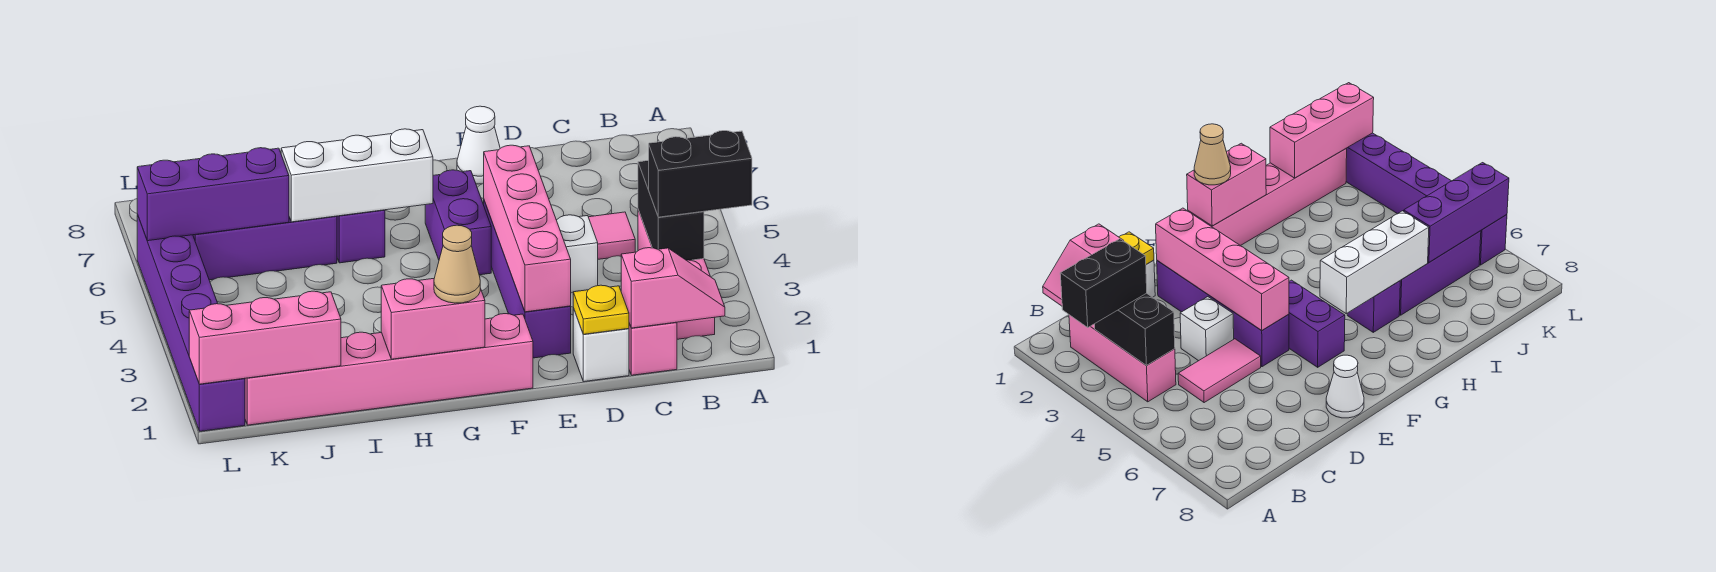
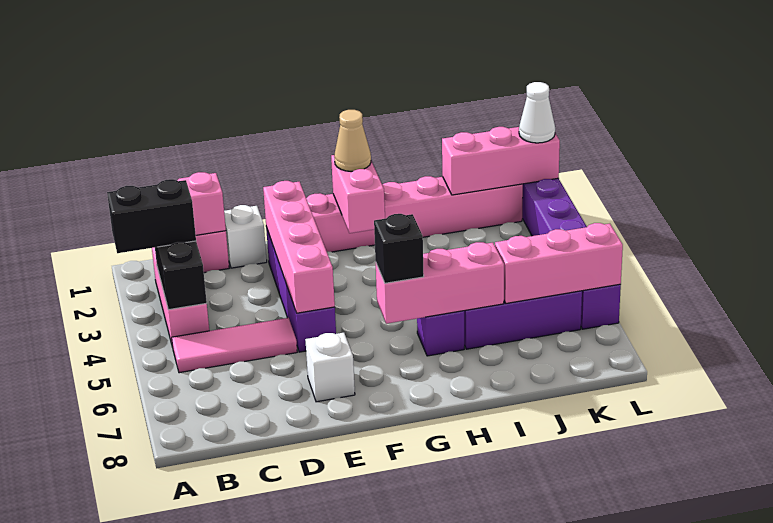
pink 1x2 tile [589,212,635,259] -> pink 1x3 tile [172,318,297,373]
yellow 1x1 plate [573,285,629,334] -> none
white 1x1 brick [557,215,598,293] -> white 1x1 brick moved to [305,333,355,402]
white 1x1 cone [457,106,500,184] -> white 1x1 cone moved to [519,82,555,143]
purple 1x2 brick [425,170,491,275] -> none
pink 1x2 brick [381,279,485,359] -> pink 1x2 brick turned to [331,155,385,233]
white 1x3 brick [281,129,433,222] -> pink 1x3 brick [376,242,504,324]
none -> black 1x1 brick [374,214,424,283]
purple 1x3 brick [137,148,289,241] -> pink 1x3 brick [495,223,623,303]

